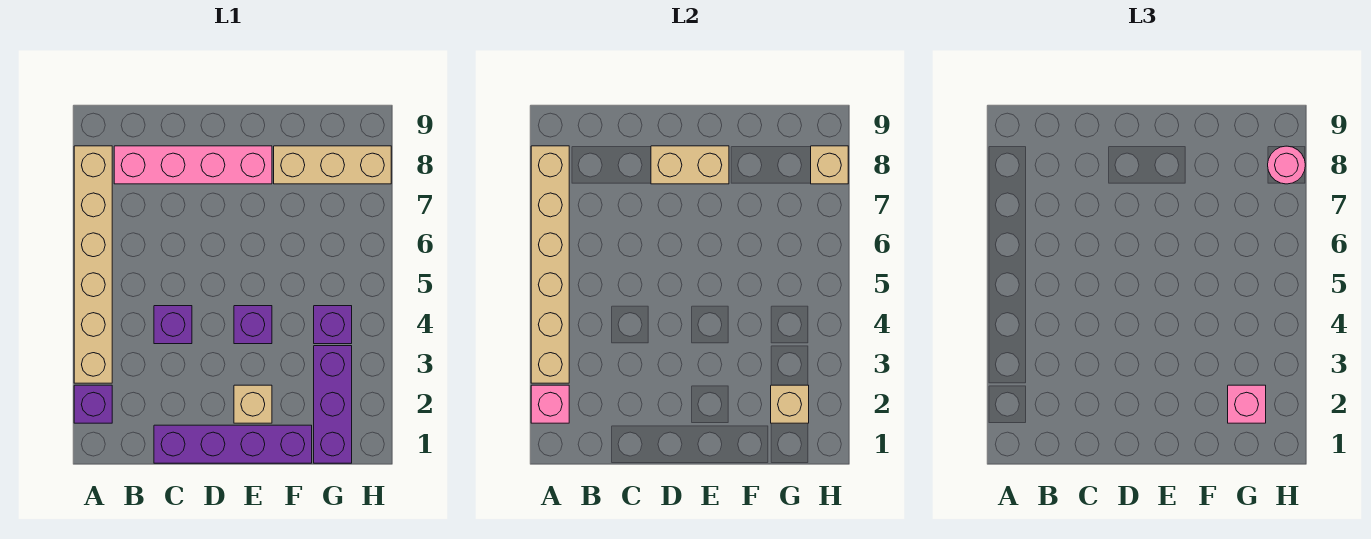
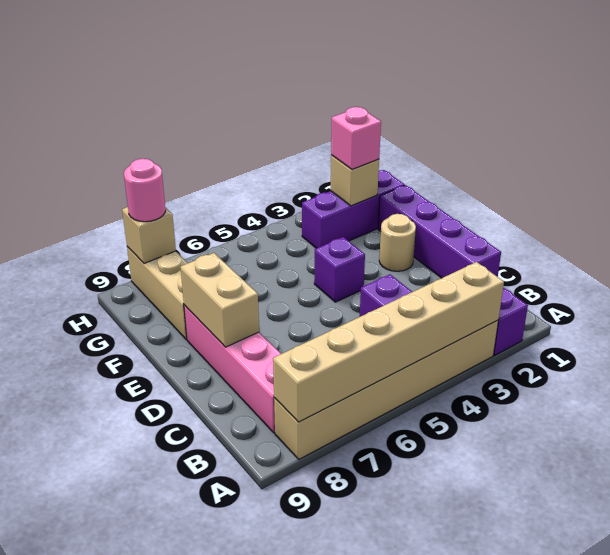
pink 1x1 brick [531,385,569,423] -> none
tan 1x1 brick [234,385,272,423] -> tan 1x1 round brick [379,214,416,271]
purple 1x1 brick [314,306,352,344] -> none

